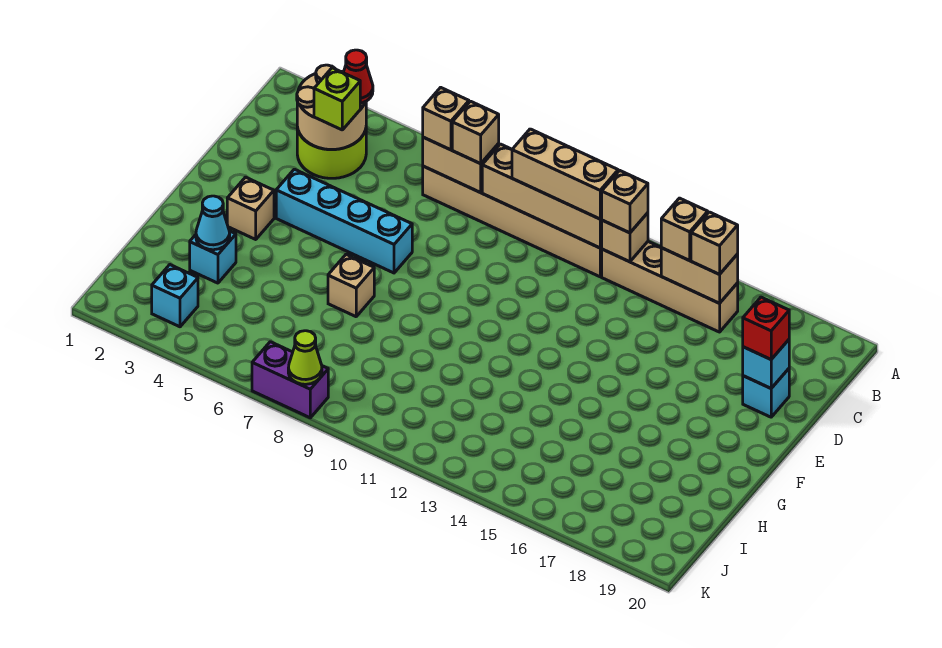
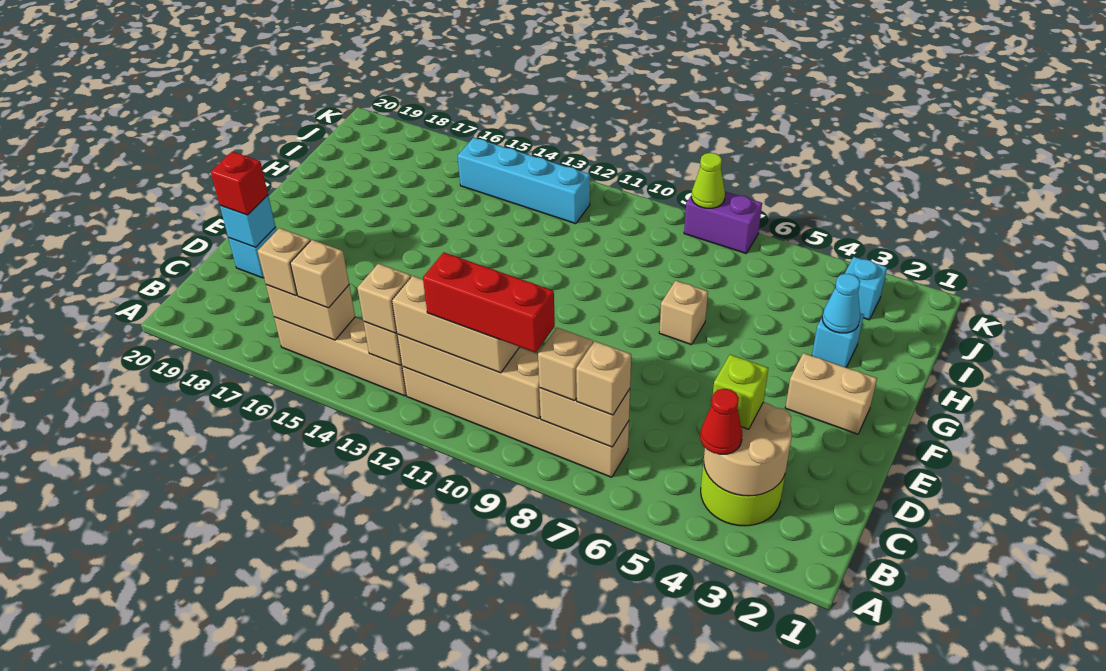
none -> red 1x3 brick [423,252,555,353]
cyan 1x4 brick [276,169,412,273] -> cyan 1x4 brick moved to [458,138,590,224]
tan 1x1 brick [227,177,274,239] -> tan 1x2 brick [785,353,877,434]

